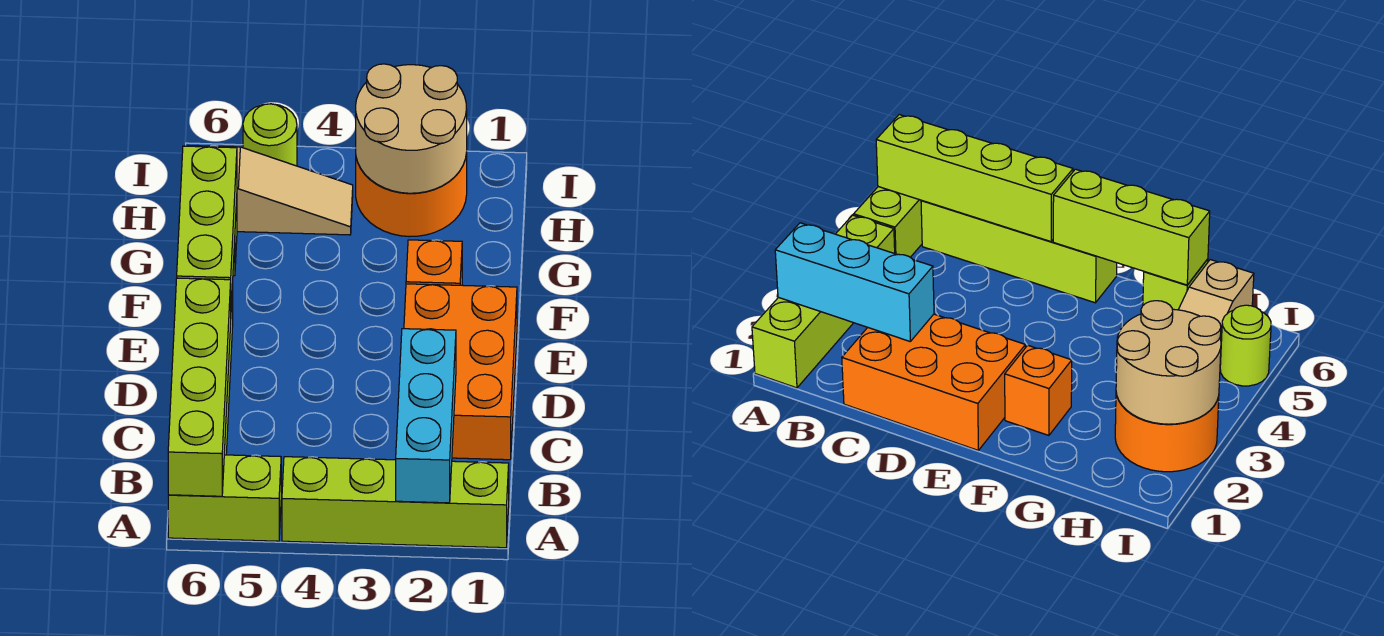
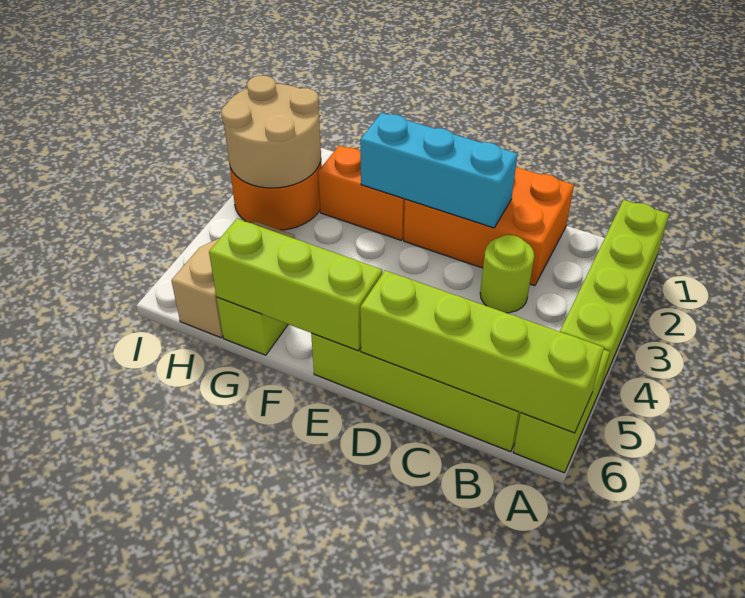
cyan 1x3 brick [396,329,456,503] -> cyan 1x3 brick moved to [360,113,518,228]
orange 1x1 brick [406,240,462,285] -> orange 1x2 brick [318,145,405,240]
lime 1x1 round brick [243,104,297,166] -> lime 1x1 round brick moved to [480,235,534,313]

